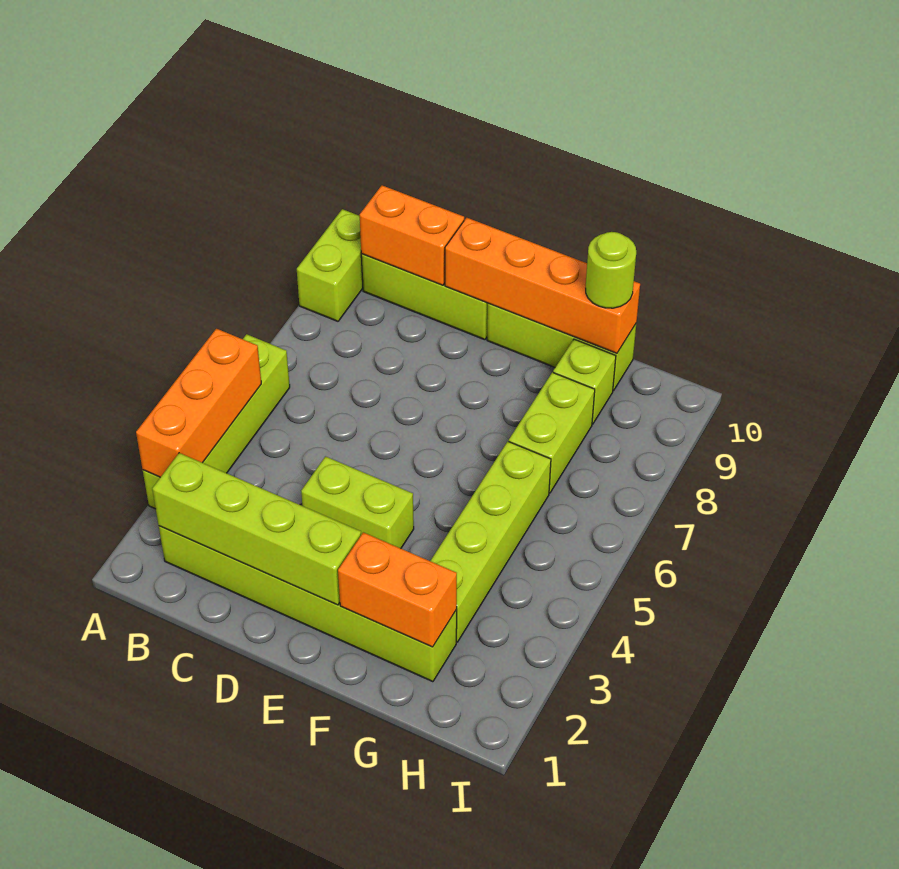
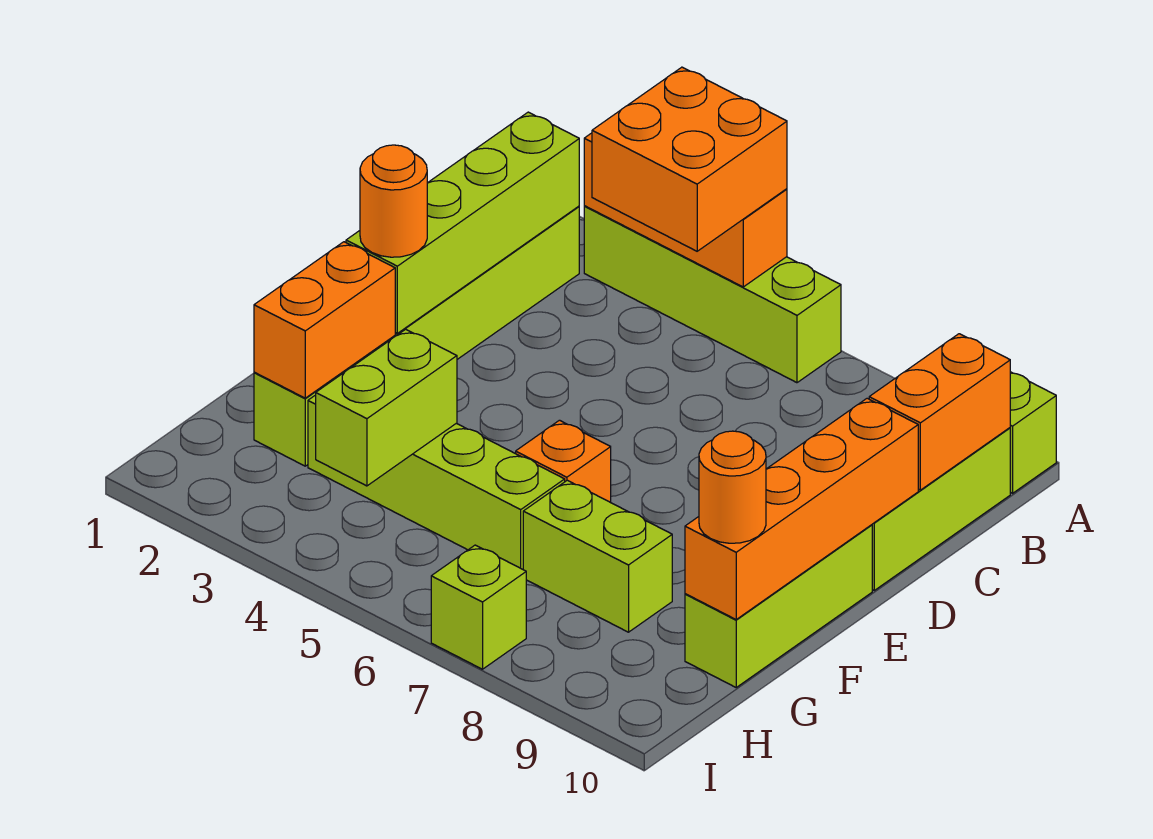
none -> orange 2x2 brick [592,67,787,251]
lime 1x2 brick [301,456,414,548] -> lime 1x2 brick moved to [316,329,457,486]
none -> orange 1x1 round brick [360,145,427,257]
none -> orange 1x1 brick [516,420,611,502]
lime 1x1 brick [553,339,616,424] -> lime 1x1 brick moved to [431,545,526,669]
lime 1x1 round brick [586,232,636,308] -> orange 1x1 round brick [699,431,766,543]

